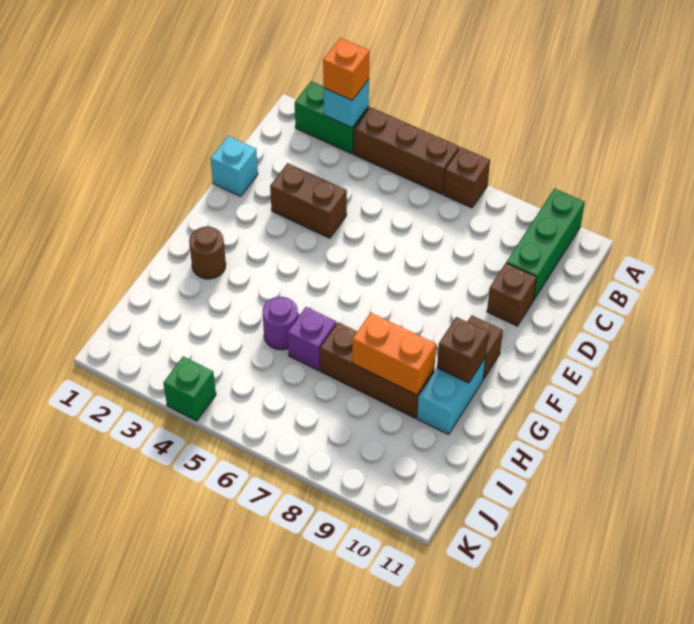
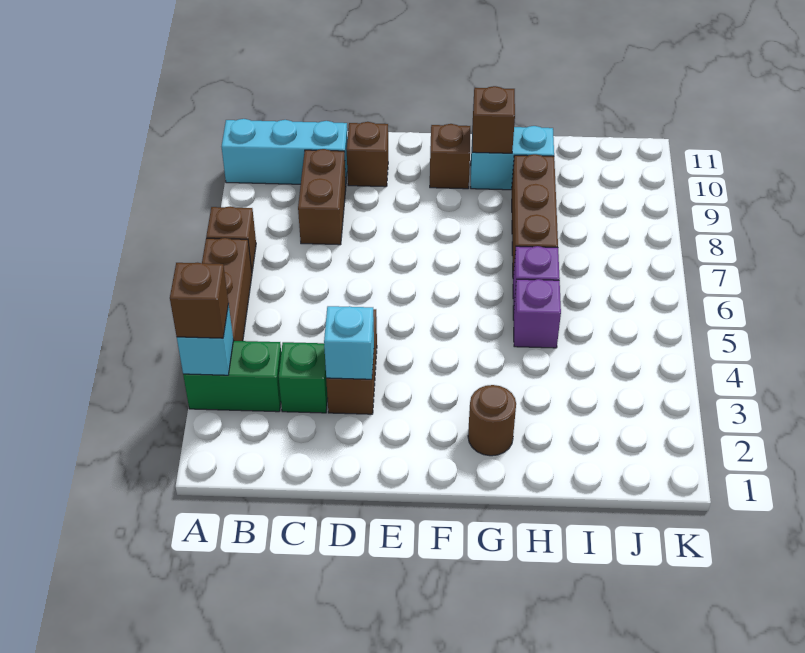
green 1x2 brick [295,81,369,154] -> green 1x2 brick turned to [183,341,281,412]
orange 1x1 brick [323,38,369,100] -> brown 1x1 brick [170,263,229,338]
green 1x3 brick [506,189,585,300] -> cyan 1x3 brick [222,119,348,184]
none -> brown 1x2 brick [298,149,346,245]
cyan 1x1 brick [210,136,258,197] -> cyan 1x1 brick moved to [324,306,374,379]
purple 1x1 round brick [263,297,298,350] -> purple 1x1 brick [513,279,561,348]
orange 1x2 brick [352,313,436,395] -> none
green 1x1 brick [163,356,216,421] -> green 1x1 brick moved to [279,342,328,413]

